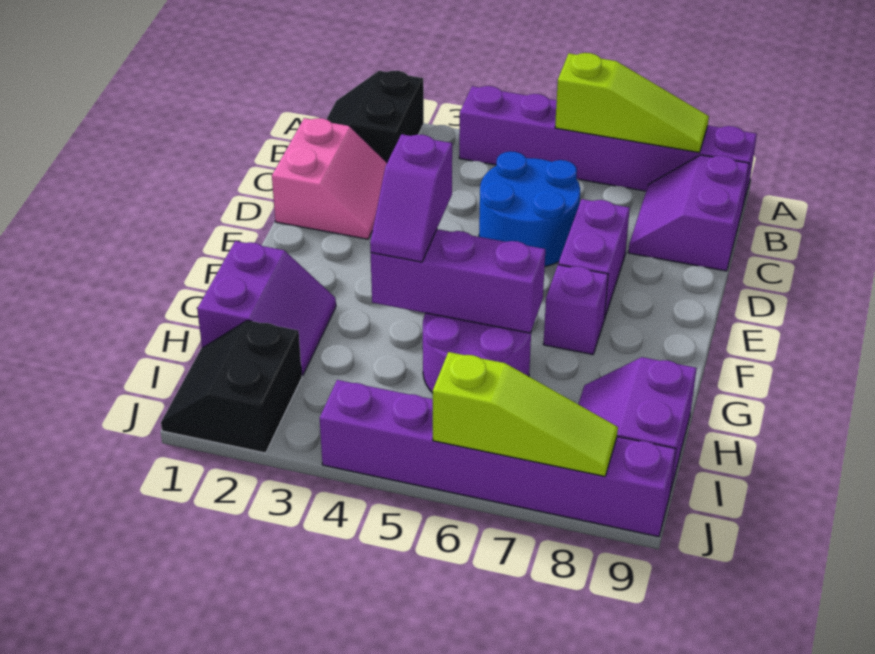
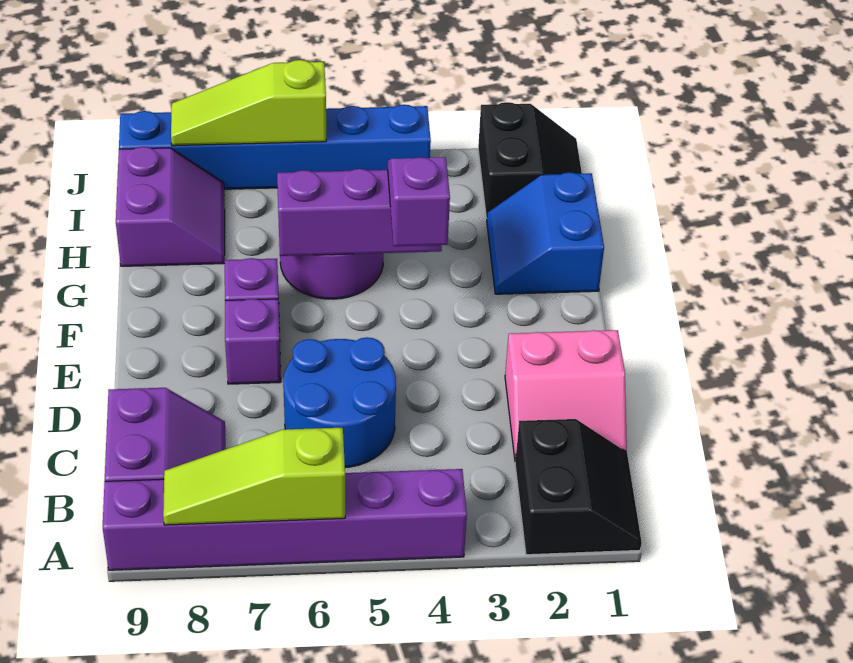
pink 2x2 slope [272,118,387,239] -> pink 2x2 slope turned to [505,330,627,461]
purple 1x2 brick [558,199,630,319] -> purple 1x1 brick [225,299,281,384]
purple 2x2 slope [197,241,336,376] -> blue 2x2 slope [487,172,604,294]
purple 1x6 brick [320,380,676,537] -> blue 1x6 brick [119,105,431,189]

